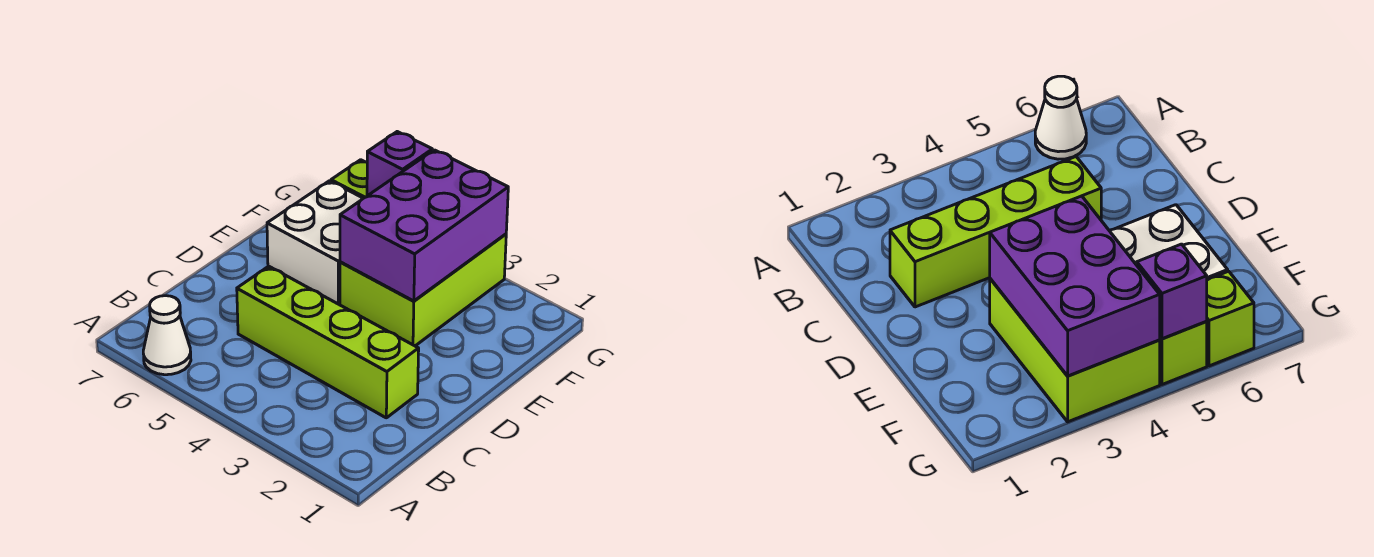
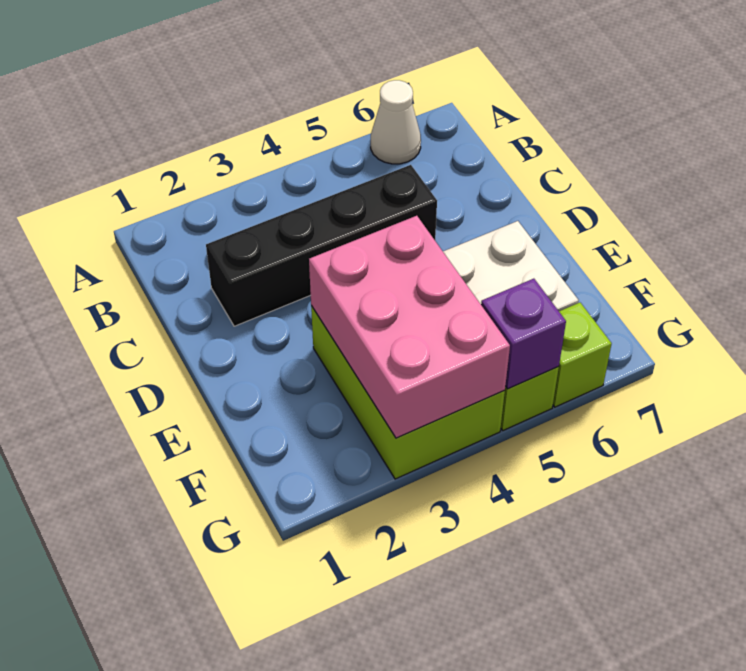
lime 1x4 brick [237,266,419,418] -> black 1x4 brick [206,165,437,326]
purple 2x3 brick [340,150,508,301] -> pink 2x3 brick [309,216,510,438]

